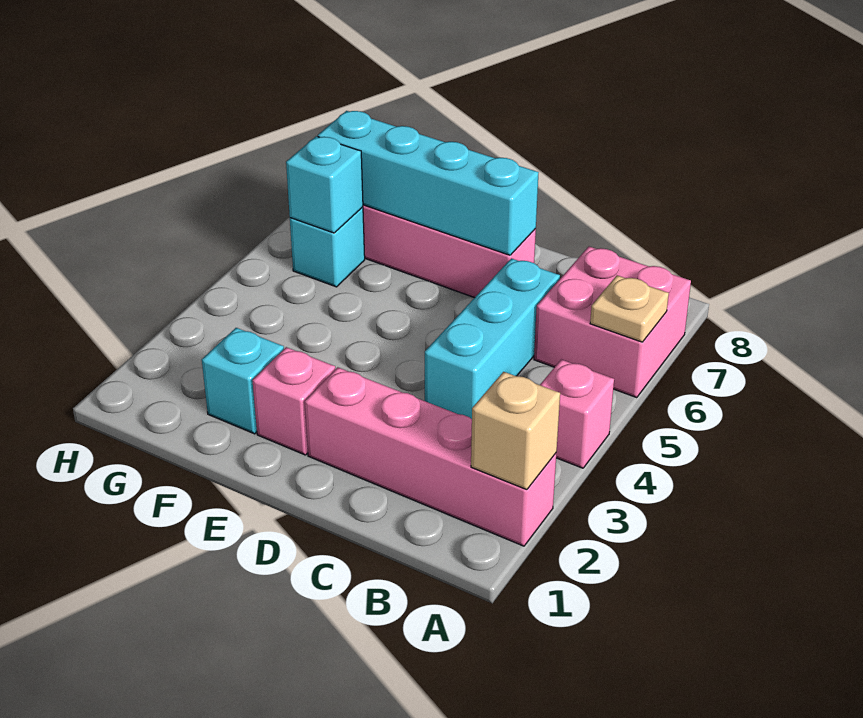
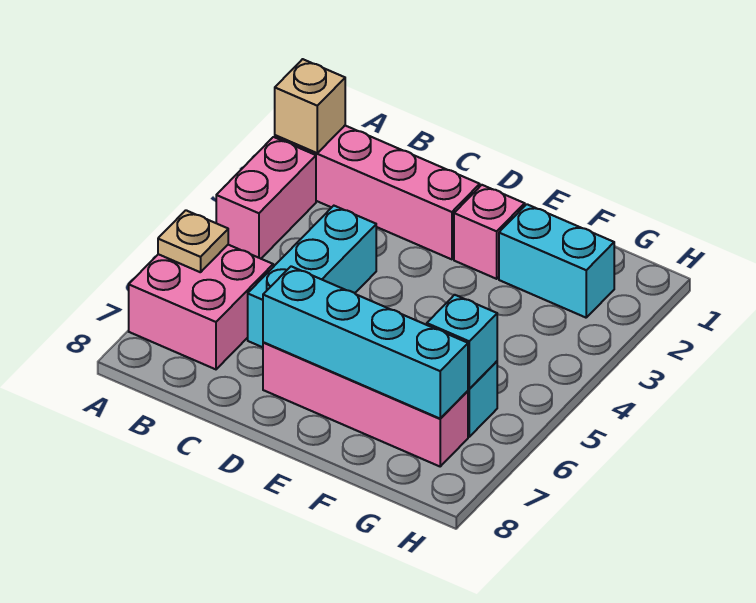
pink 1x1 brick [540,360,614,468] -> pink 1x2 brick [216,137,316,259]
cyan 1x1 brick [202,328,284,434] -> cyan 1x2 brick [499,204,614,318]

